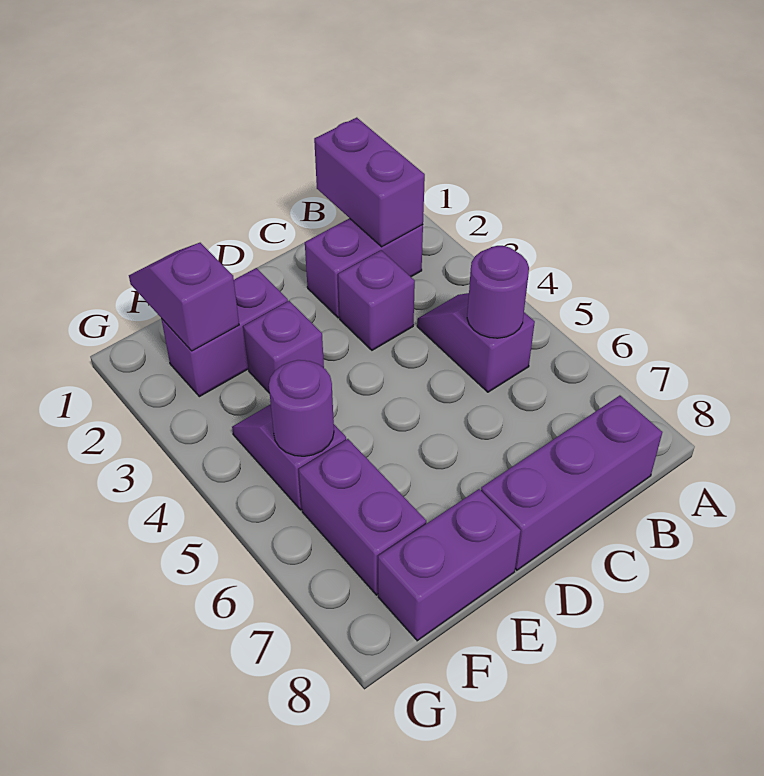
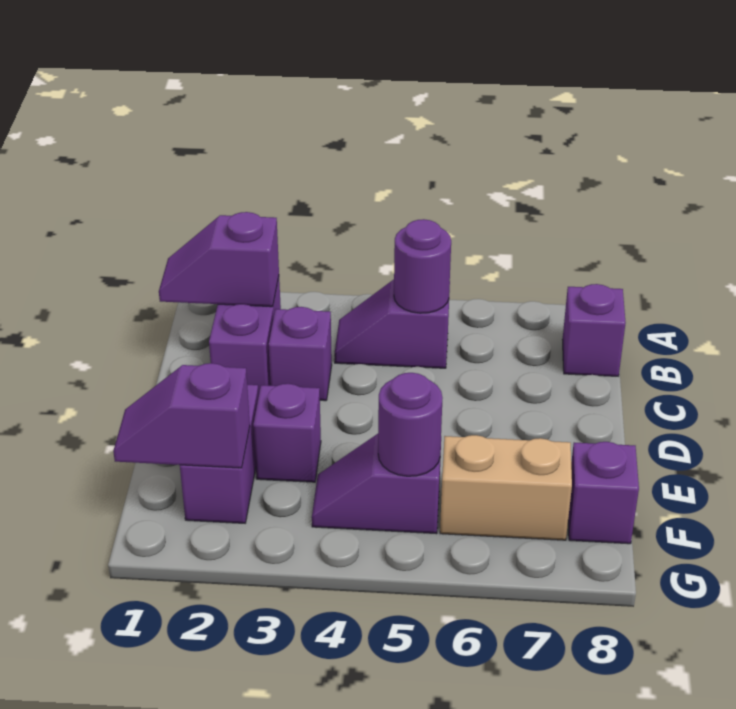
purple 1x2 brick [314,118,425,247] -> purple 1x2 slope [159,212,279,307]
purple 1x3 brick [481,396,662,570] -> purple 1x1 brick [562,284,626,376]
purple 1x2 brick [378,489,521,641] -> purple 1x1 brick [568,442,639,544]
purple 1x2 brick [299,439,426,595] -> tan 1x2 brick [440,435,572,540]

